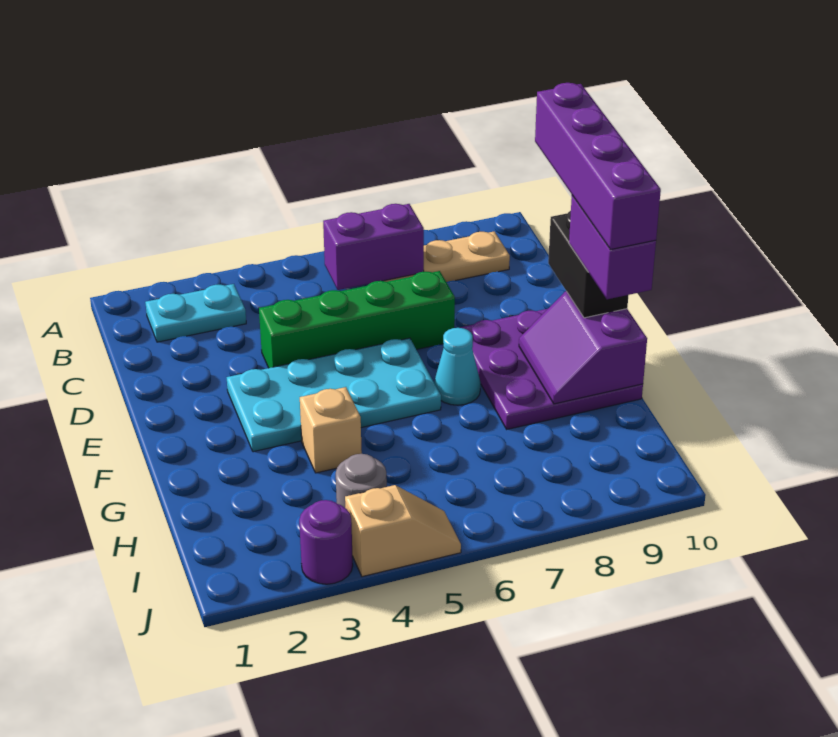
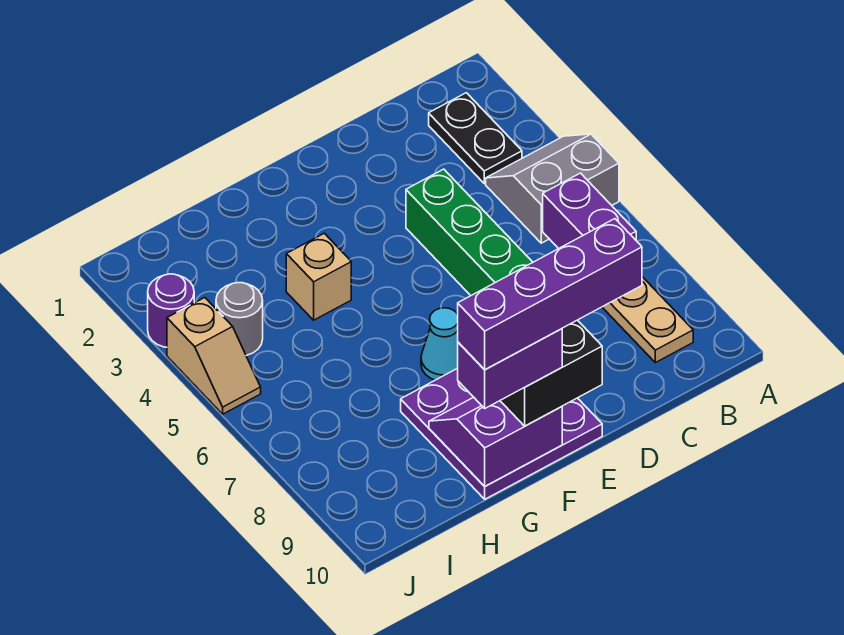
none -> grey 2x2 slope [486,134,619,243]
cyan 1x2 plate [145,284,246,342] -> black 1x2 plate [429,93,522,183]
cyan 2x4 plate [227,338,441,452] -> none

